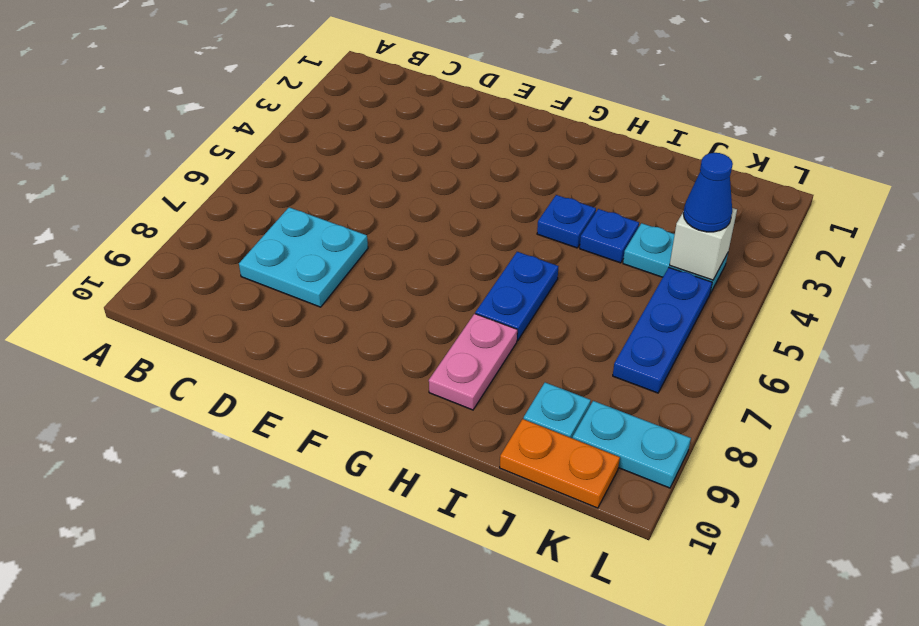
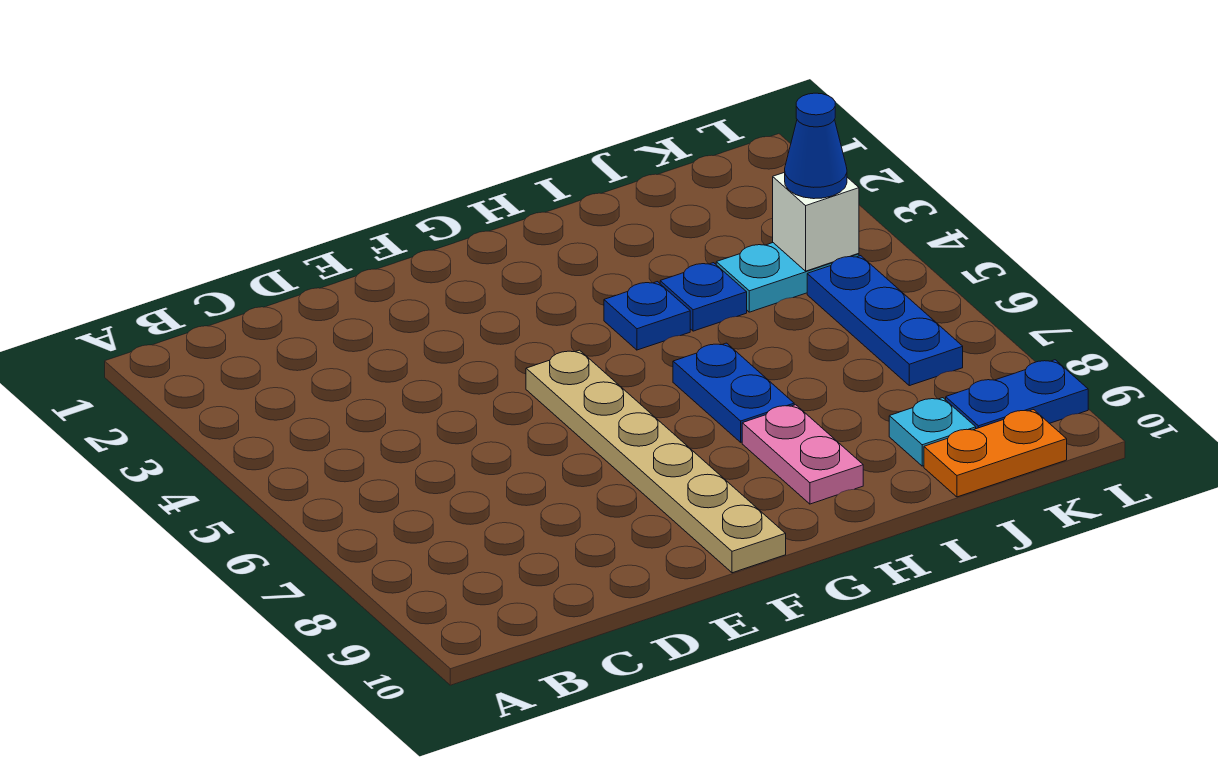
cyan 2x2 plate [239,207,368,307] -> none
none -> tan 1x6 plate [526,350,786,573]
cyan 1x2 plate [573,401,691,488] -> blue 1x2 plate [946,360,1088,429]

